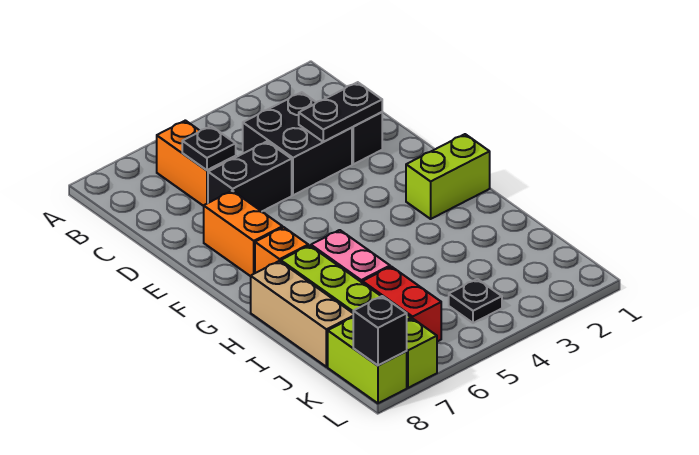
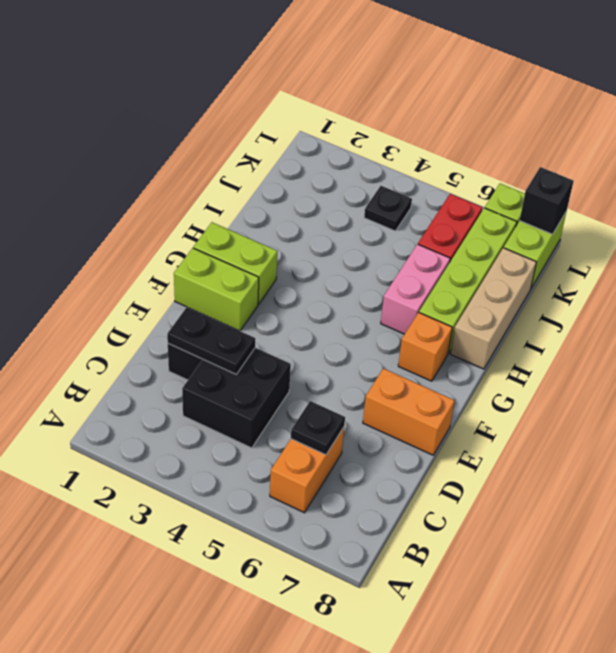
black 1x2 brick [208,142,292,211] -> none
orange 1x2 brick [204,191,283,276] -> orange 1x2 brick turned to [363,368,455,455]
none -> lime 1x2 brick [174,248,259,331]

